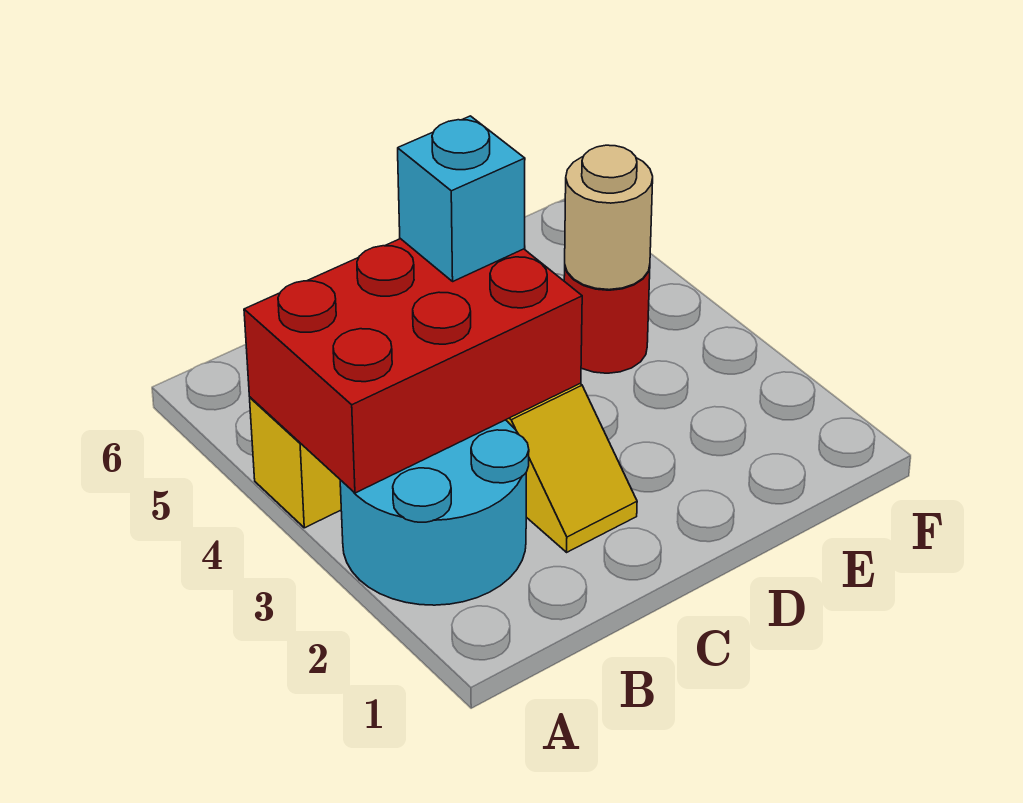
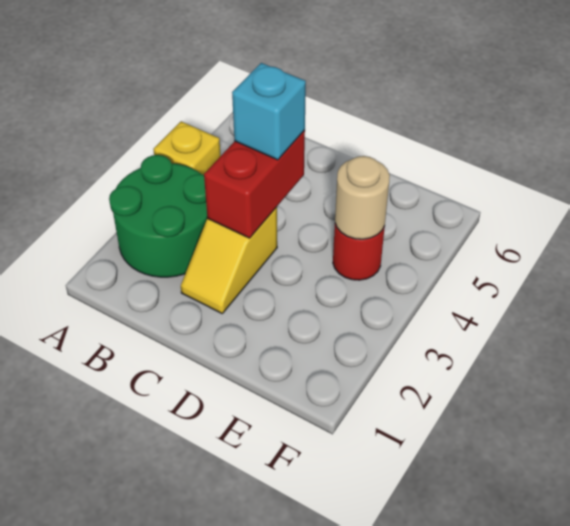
cyan 2x2 round brick [340,420,529,605] -> green 2x2 round brick [109,155,208,277]
red 2x3 brick [244,239,582,493] -> red 1x2 brick [204,130,305,238]

